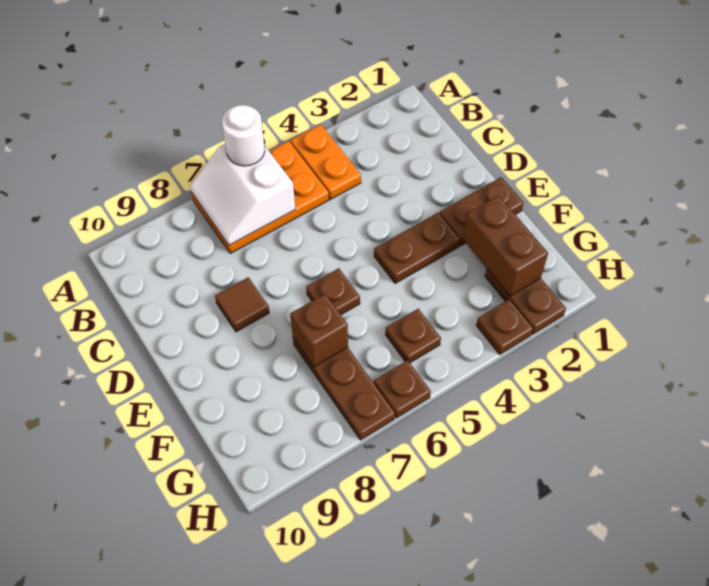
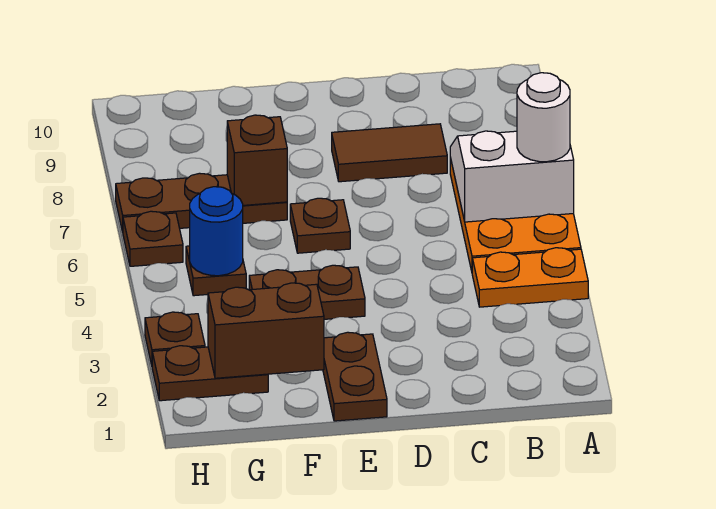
brown 1x1 tile [215,277,269,332] -> brown 1x2 tile [332,124,447,182]
brown 1x2 plate [374,213,460,283] -> brown 1x2 plate turned to [249,265,365,319]
none -> blue 1x1 round brick [190,187,243,276]

